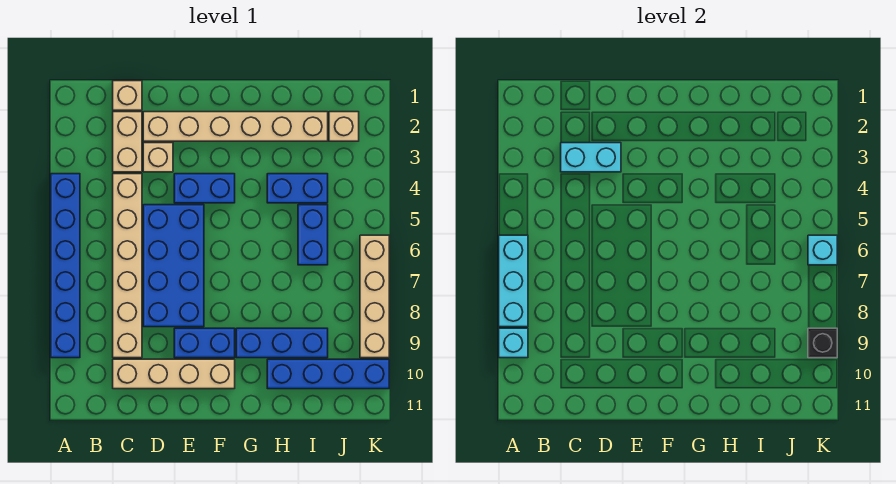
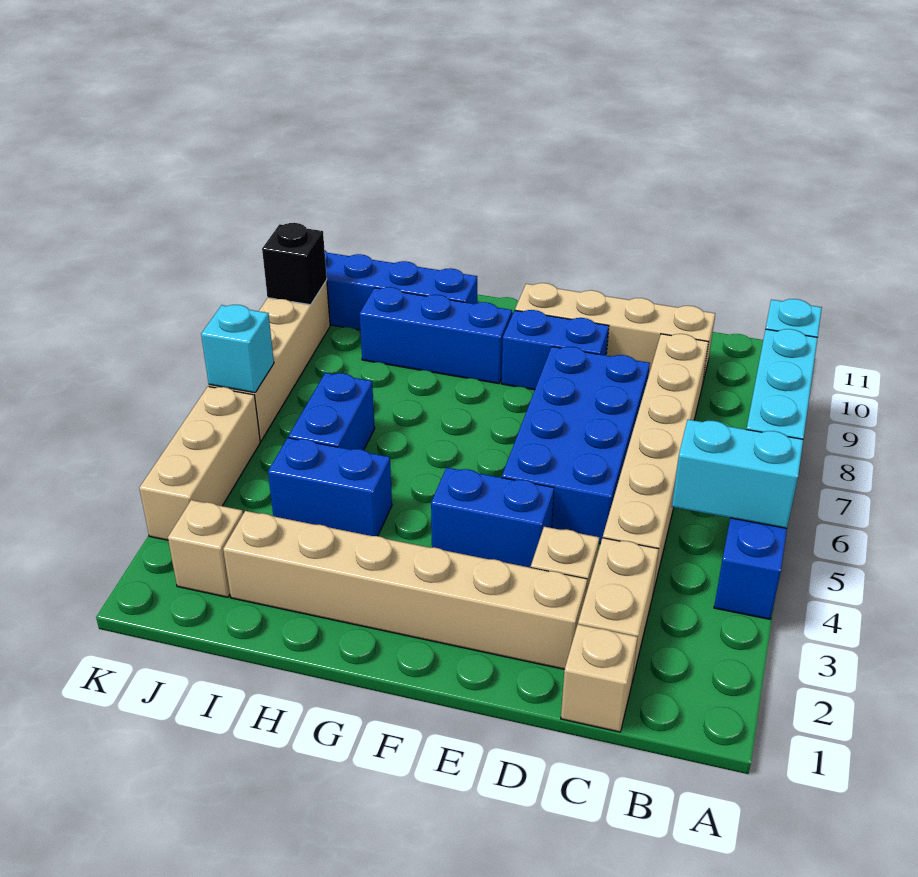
cyan 1x2 brick [561,143,621,172] -> cyan 1x2 brick moved to [672,420,803,528]
none -> tan 1x3 brick [139,387,260,540]

